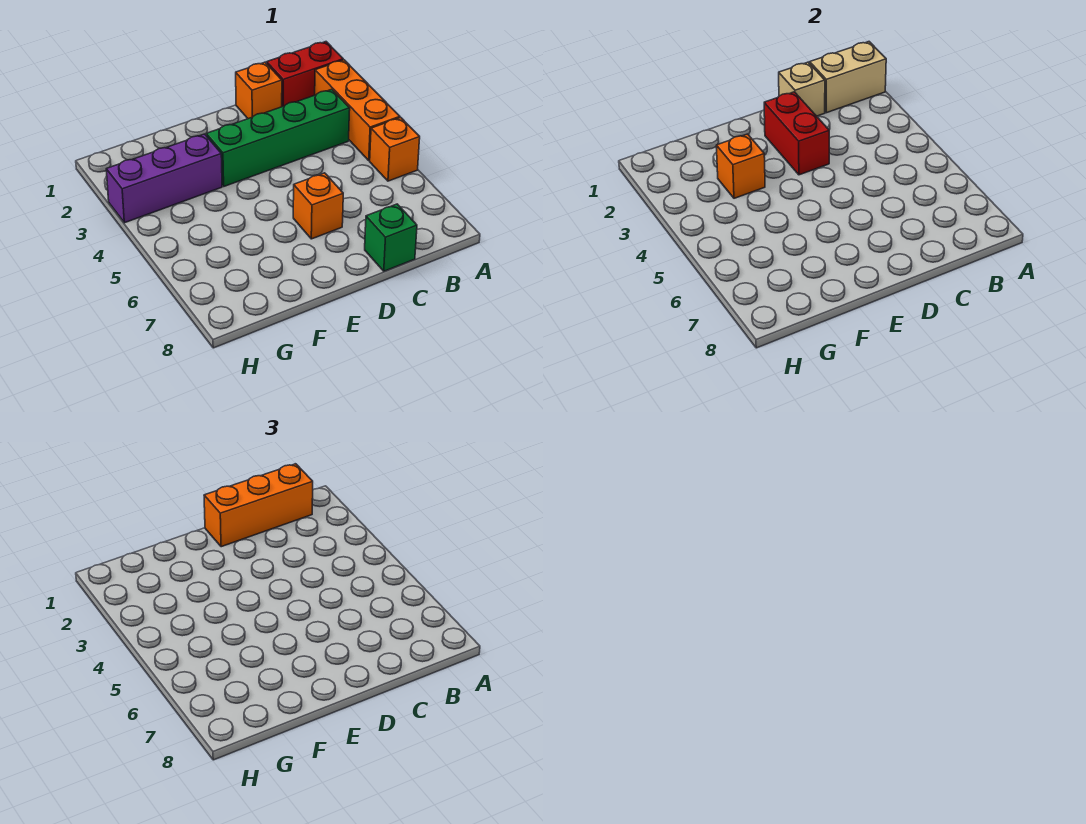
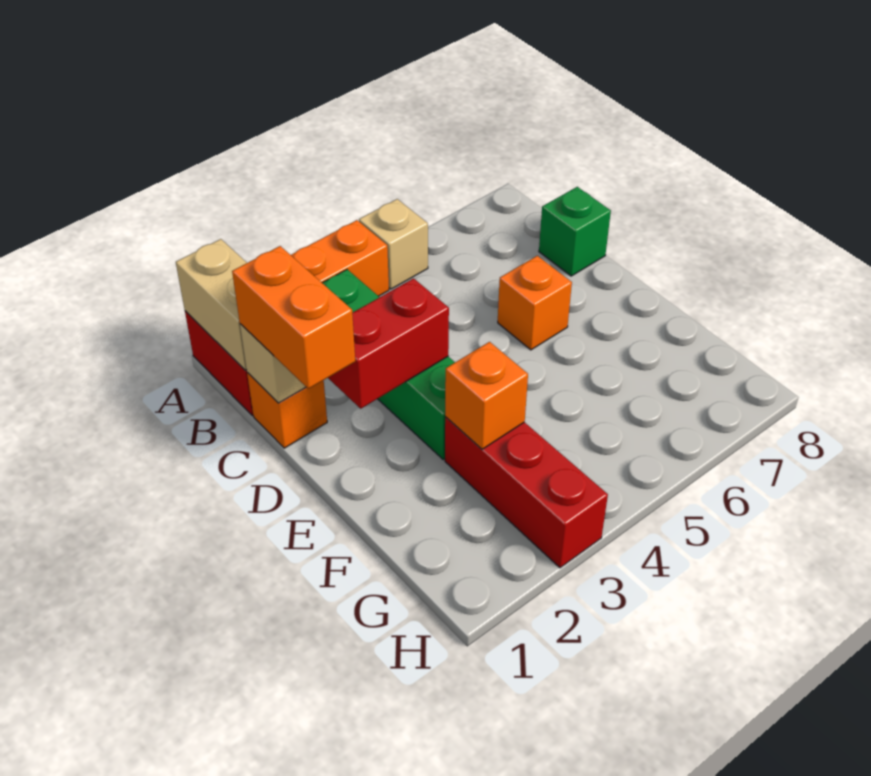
orange 1x1 brick [370,118,420,181] -> tan 1x1 brick [359,199,428,289]
orange 1x3 brick [204,464,313,547] -> orange 1x2 brick [232,246,355,389]
purple 1x3 brick [106,134,222,223] -> red 1x3 brick [445,417,608,568]

